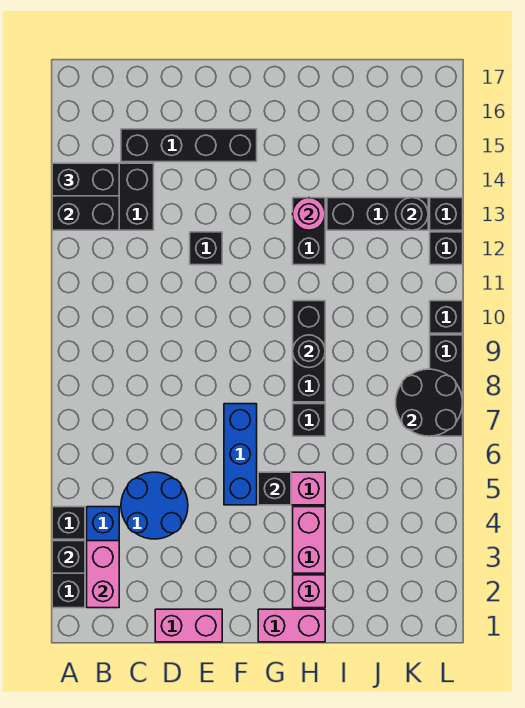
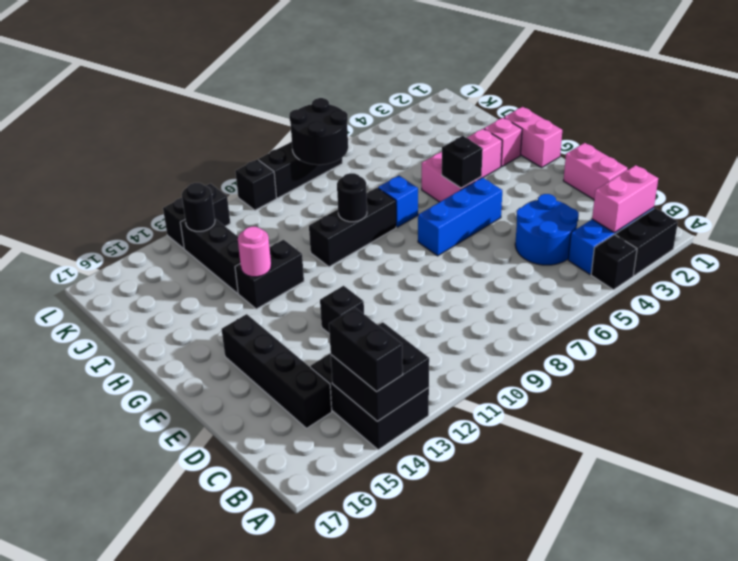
black 1x1 brick [52,541,85,573] -> none
black 1x1 brick [293,404,325,436] -> blue 1x1 brick [378,176,418,227]

